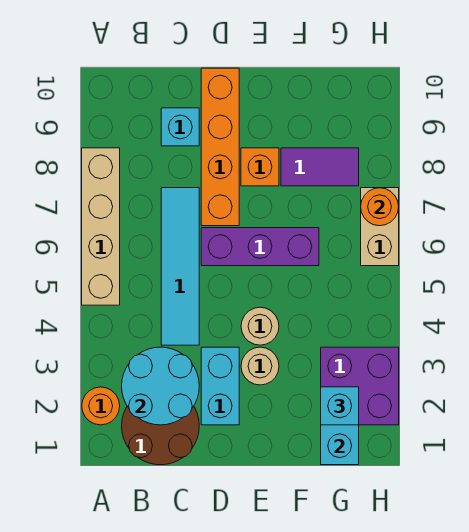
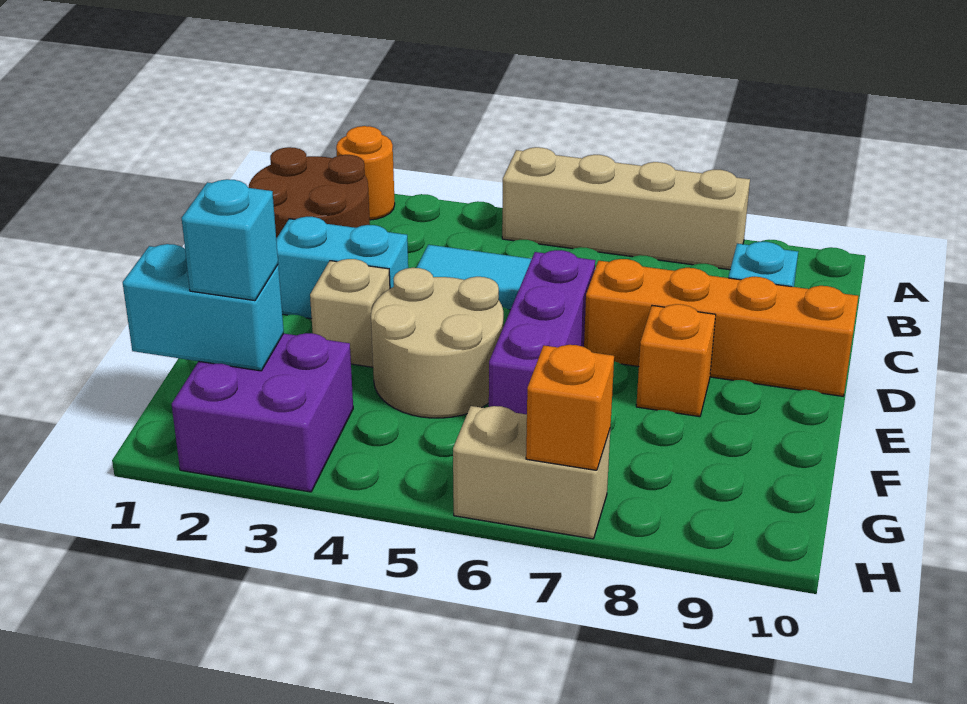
cyan 2x2 round brick [122,347,199,425] -> none
tan 1x1 round brick [241,347,279,385] -> tan 1x1 brick [310,259,390,367]
tan 1x1 round brick [241,307,279,345] -> tan 2x2 round brick [371,268,503,418]
purple 1x2 tile [281,148,359,186] -> none
orange 1x1 round brick [361,188,399,226] -> orange 1x1 brick [526,345,614,470]

